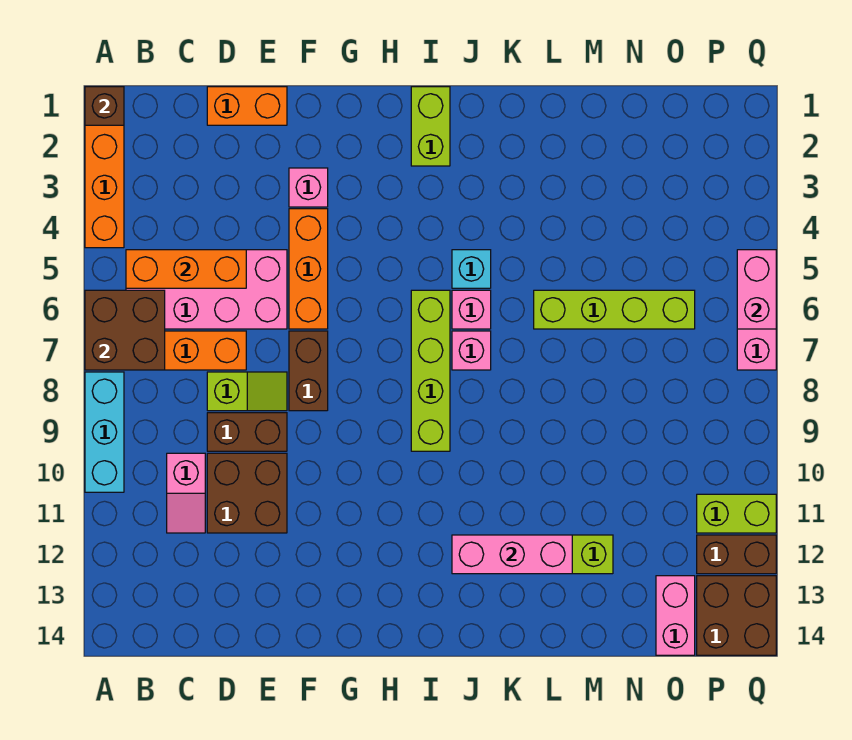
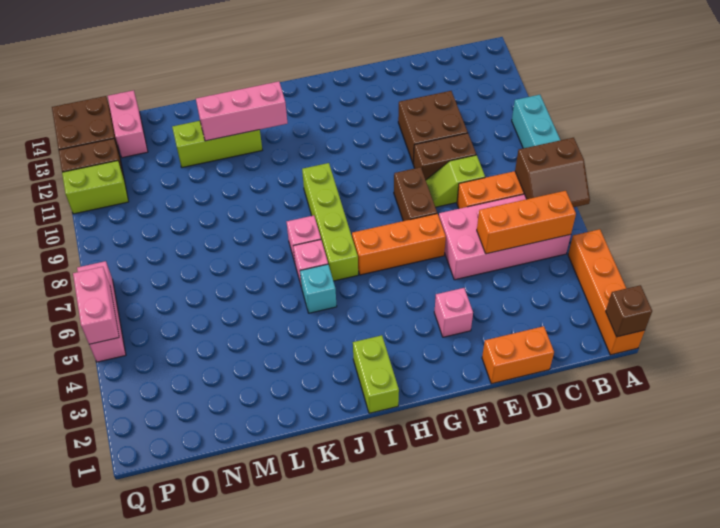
brown 2x2 brick [85,290,165,370] -> brown 2x2 slope [515,138,590,207]
pink 1x2 slope [167,453,205,533] -> none
orange 1x3 brick [289,209,328,329] -> orange 1x3 brick turned to [352,214,446,275]
lime 1x4 brick [534,290,695,329] -> none

